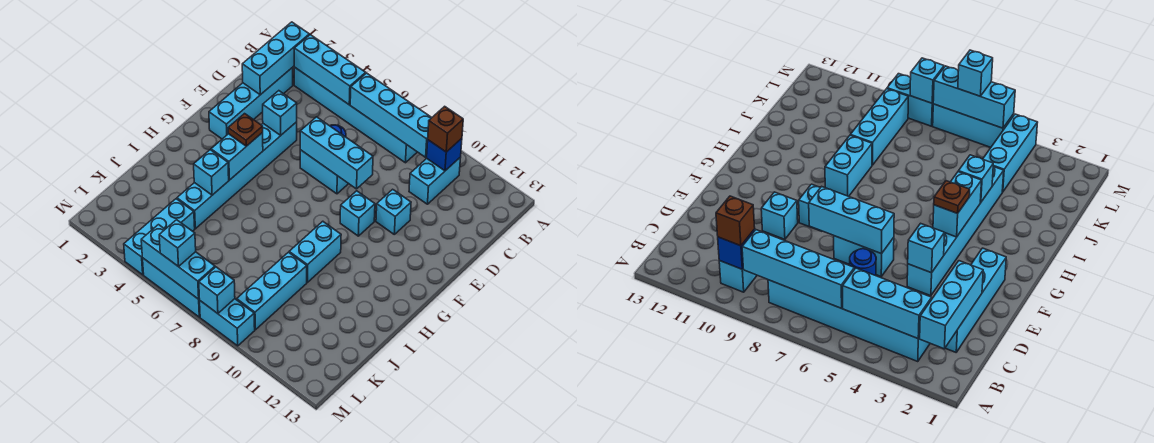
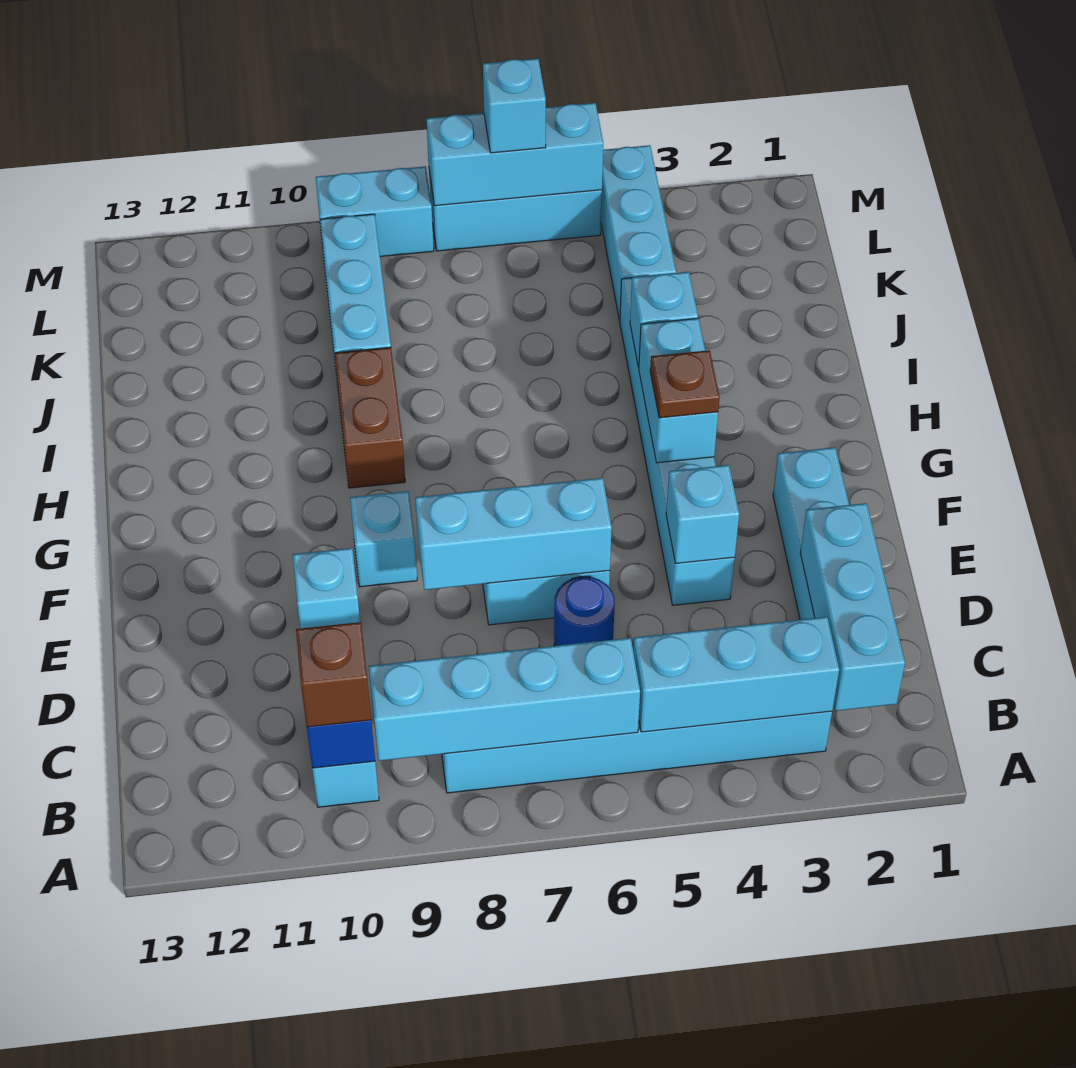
cyan 1x2 brick [289,221,341,282] -> brown 1x2 brick [335,347,405,488]
cyan 1x1 brick [199,267,235,314] -> none

